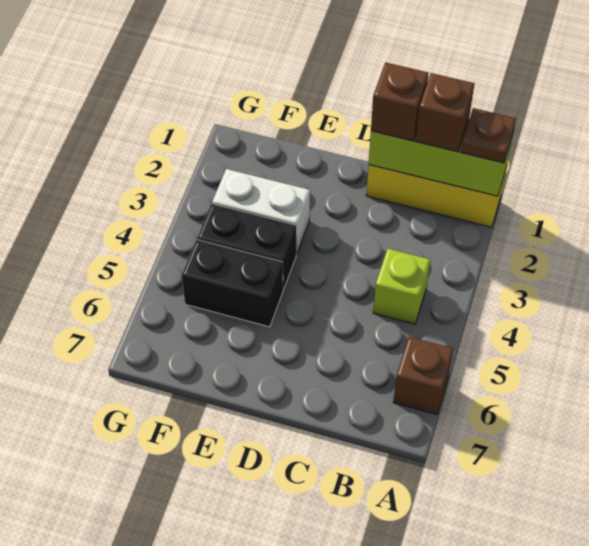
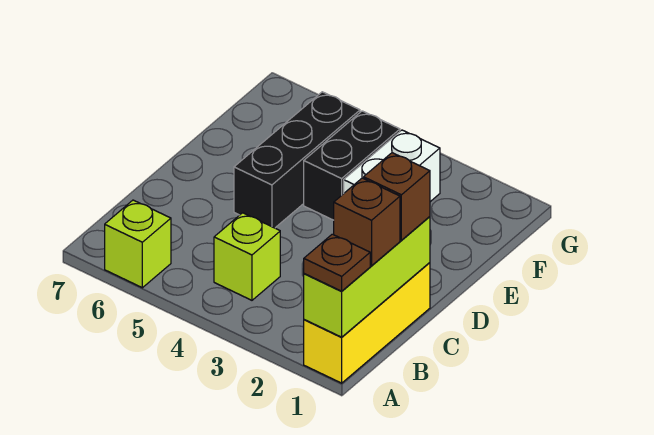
brown 1x1 brick [393,337,453,415] -> lime 1x1 brick [105,200,171,288]
black 1x2 brick [182,240,283,327] -> black 1x3 brick [234,92,360,228]

